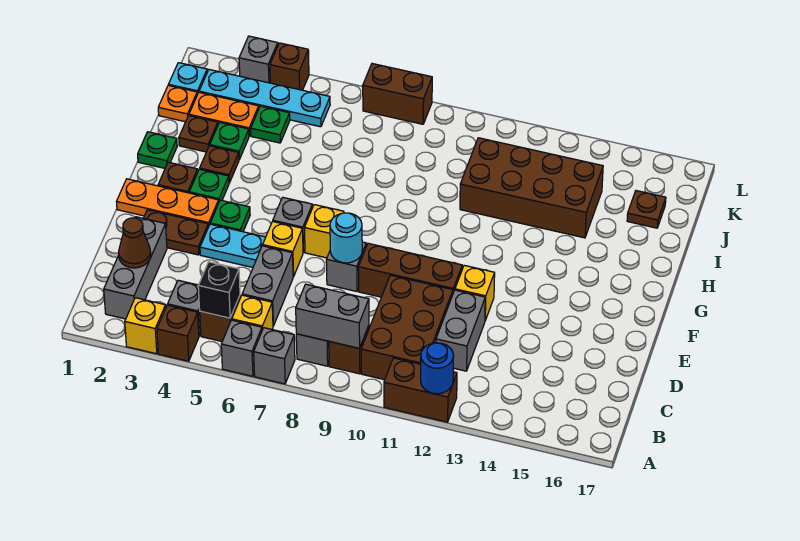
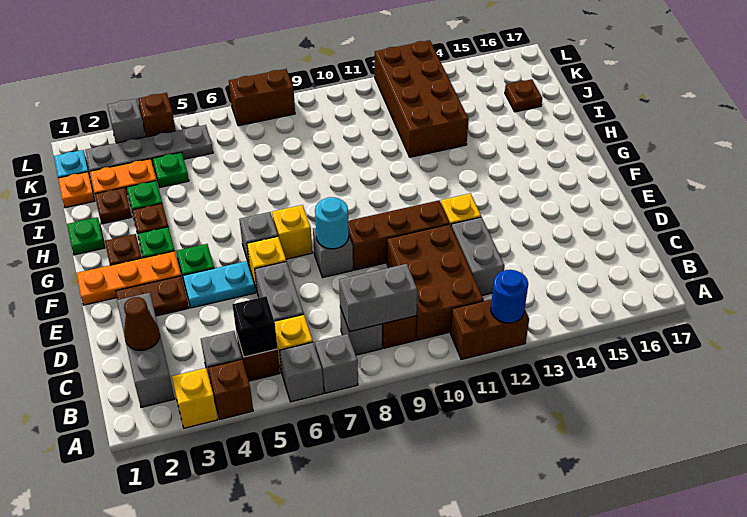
brown 2x4 brick [460,138,603,238] -> brown 2x4 brick turned to [375,40,469,157]
cyan 1x4 plate [199,70,330,127] -> grey 1x4 plate [85,125,213,171]

